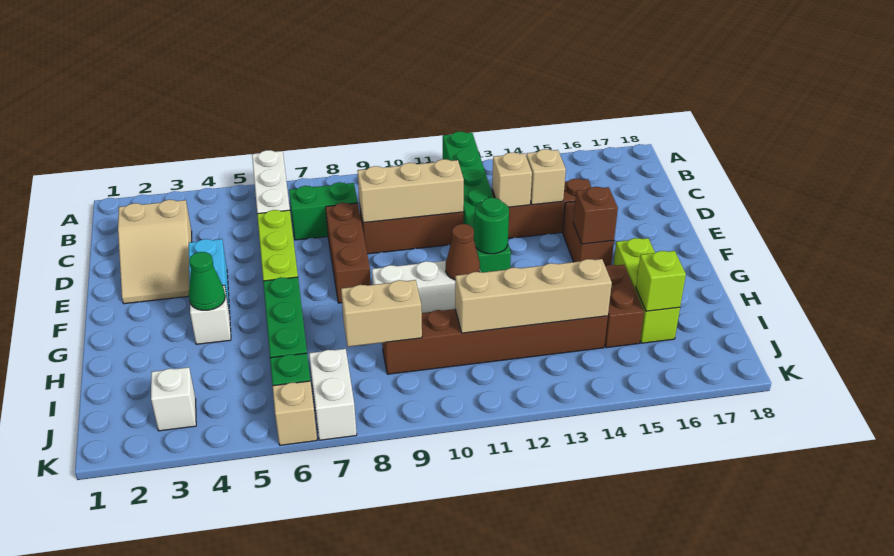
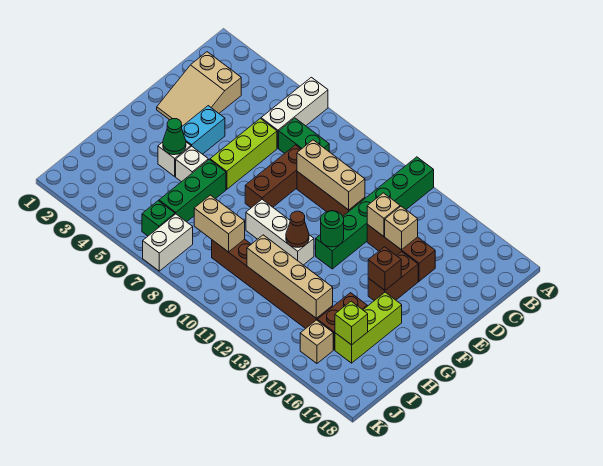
white 1x1 brick [151,367,196,431] -> white 1x1 brick moved to [176,146,208,182]
tan 1x1 brick [273,381,317,445] -> tan 1x1 brick moved to [300,320,333,363]

